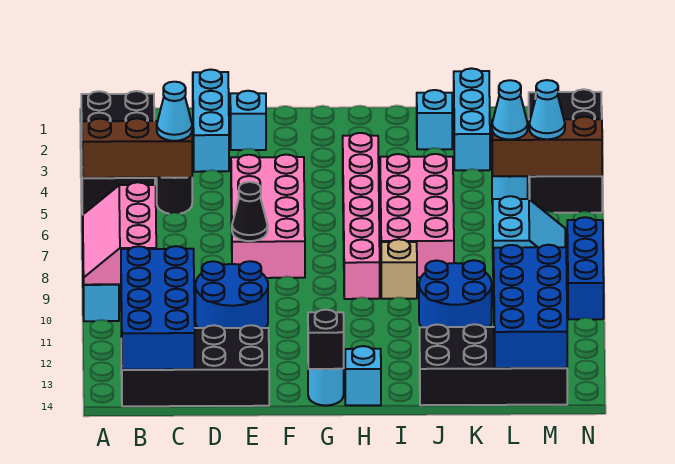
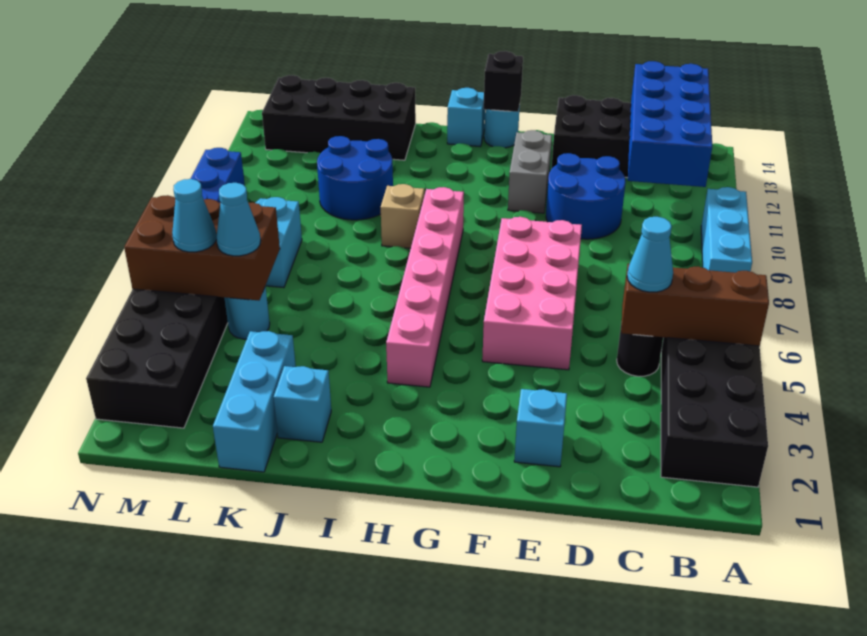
pink 2x3 slope [83,182,156,285] -> none
cyan 1x3 brick [193,70,229,172] -> none
black 1x1 cone [232,182,268,241] -> none
none -> grey 1x2 brick [508,130,552,213]
pink 2x4 brick [380,154,454,277] -> none
brown 1x3 brick [492,117,602,176] -> brown 2x3 brick [124,195,280,300]
blue 2x4 brick [494,245,567,368] -> none

